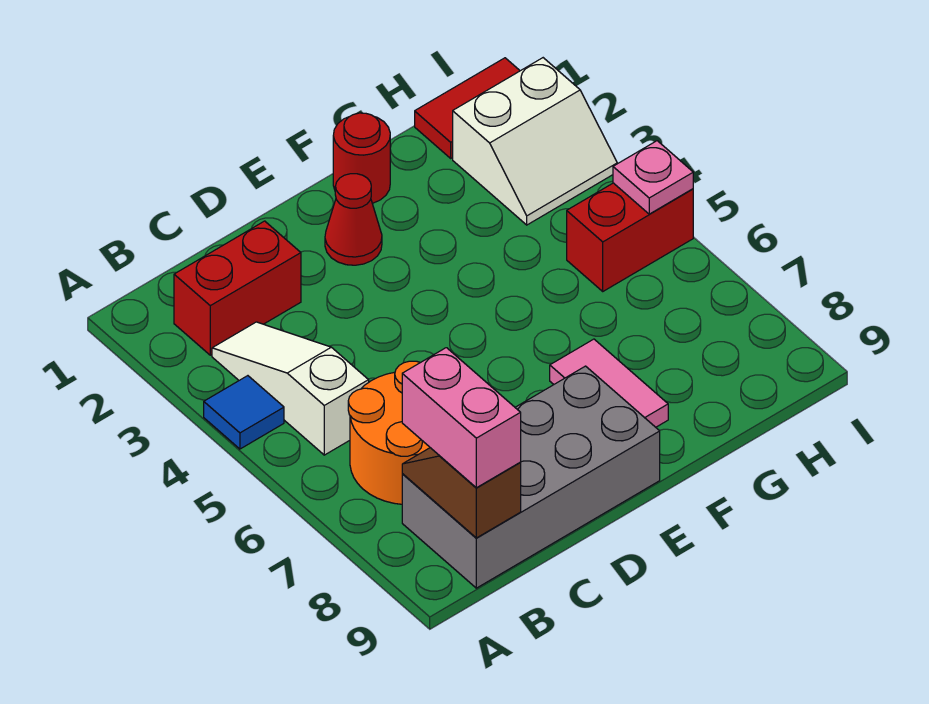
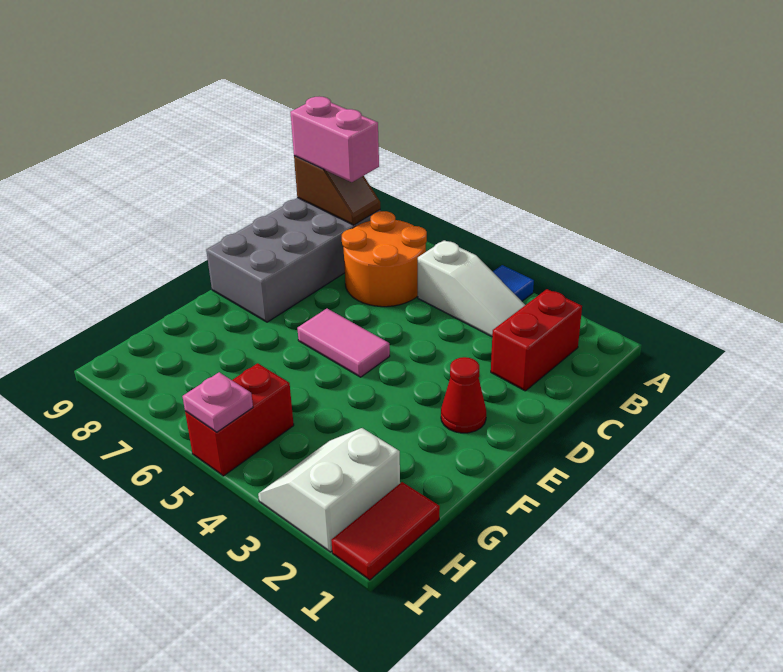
red 1x1 round brick [333,113,390,203] -> none
pink 1x2 tile [550,339,668,427] -> pink 1x2 tile moved to [297,309,390,377]

